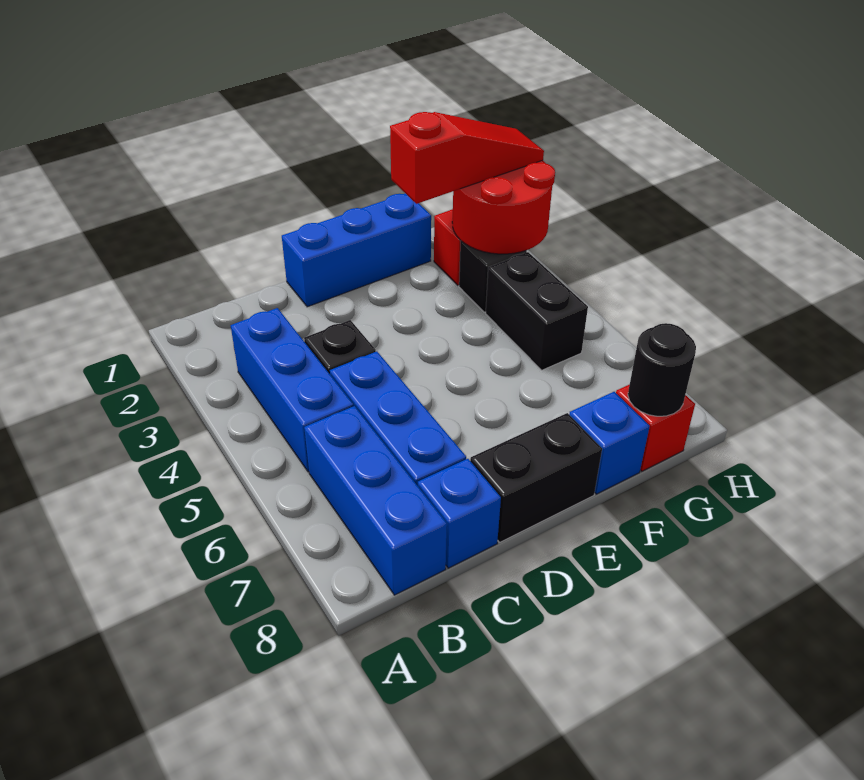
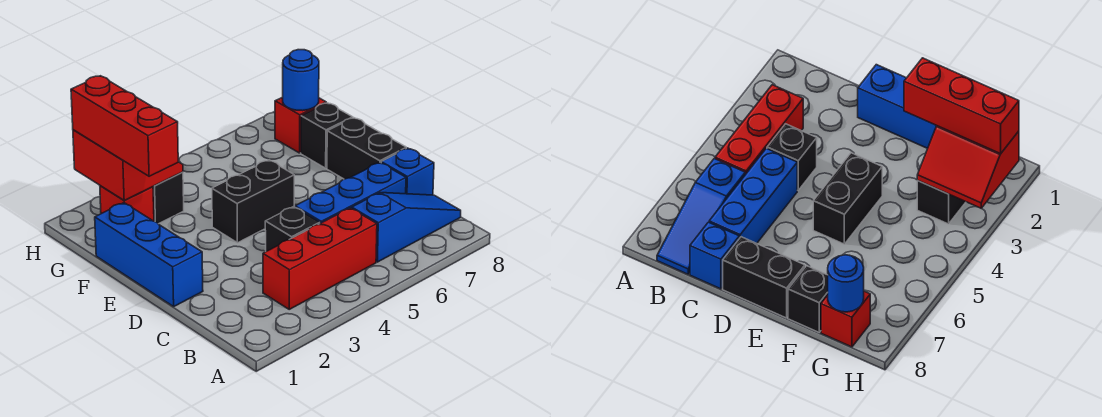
blue 1x3 brick [231,308,353,472] -> red 1x3 brick [263,208,377,309]
blue 1x3 brick [304,406,447,595] -> blue 1x3 slope [352,193,461,262]
red 1x3 slope [390,112,544,204] -> red 1x3 brick [71,76,178,176]
blue 1x1 brick [569,392,650,494] -> black 1x1 brick [301,103,353,168]
red 2x2 round brick [452,160,555,254] -> red 2x2 slope [73,130,183,200]
black 1x2 brick [486,252,588,370] -> black 1x2 brick moved to [212,160,294,243]
black 1x1 round brick [628,323,696,416] -> blue 1x1 round brick [283,50,319,111]

